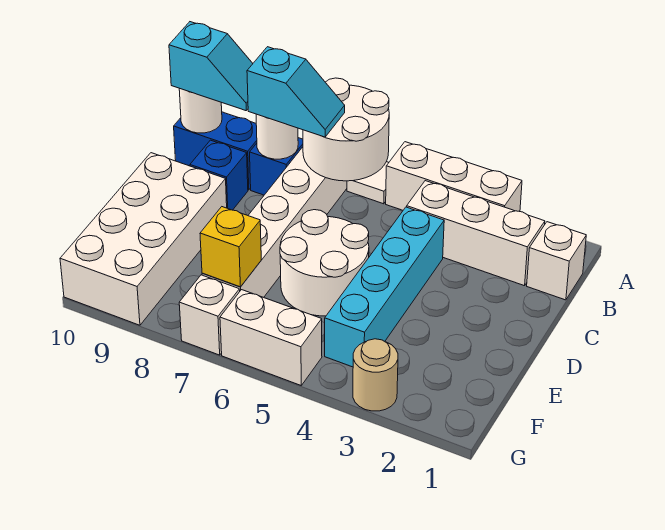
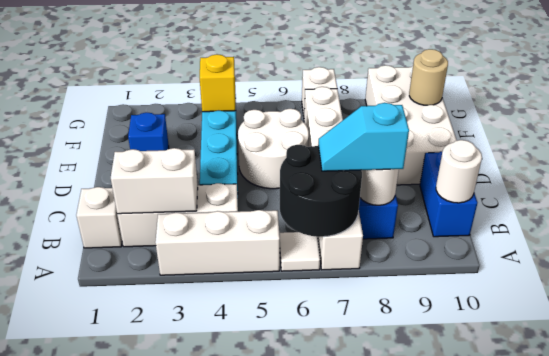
white 2x2 round brick [303,78,389,181] -> black 2x2 round brick [280,145,362,237]
blue 1x2 brick [174,112,257,190] -> blue 1x2 brick turned to [420,151,477,237]
cyan 1x2 slope [169,22,253,111] -> none
blue 1x1 brick [190,140,248,210] -> blue 1x1 brick moved to [128,112,169,151]
yellow 1x1 brick [200,207,261,287] -> yellow 1x1 brick moved to [200,54,236,112]
tan 1x1 round brick [353,339,398,411] -> tan 1x1 round brick moved to [409,49,448,105]
white 1x2 brick [220,290,322,385] -> white 1x2 brick moved to [111,148,198,214]

